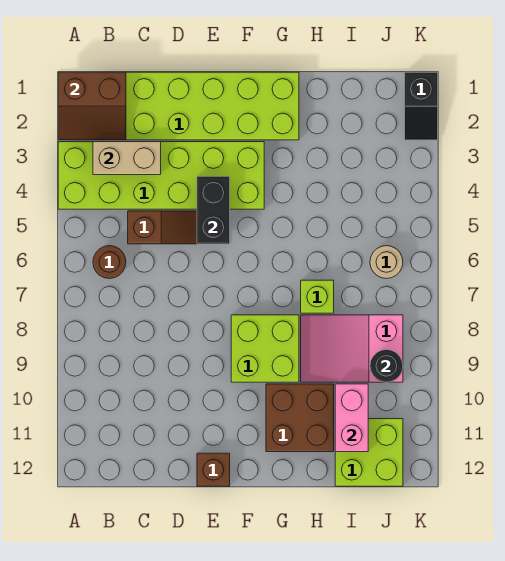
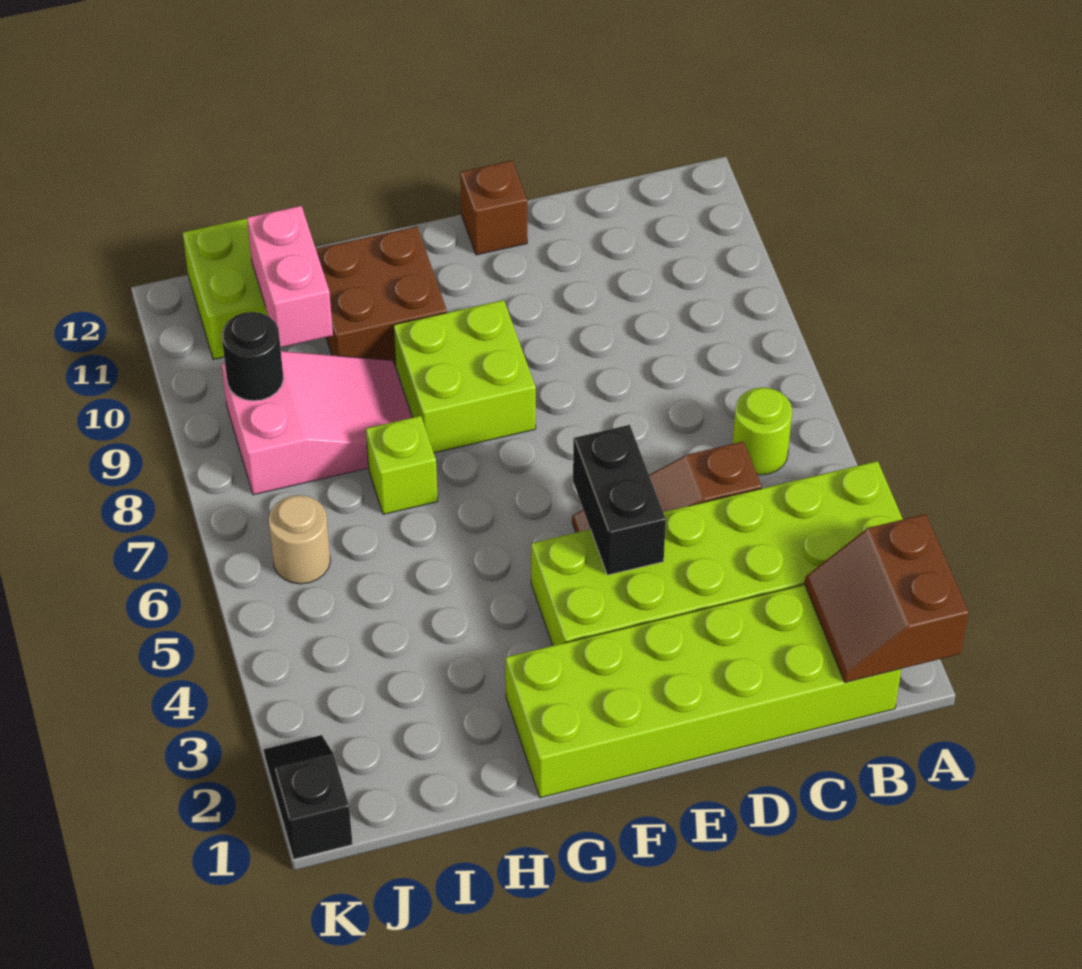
brown 2x2 slope [58,72,126,140] -> brown 2x2 slope turned to [805,514,969,683]
tan 1x2 brick [93,142,161,175] -> none
brown 1x1 round brick [93,246,126,279] -> lime 1x1 round brick [733,387,792,475]

